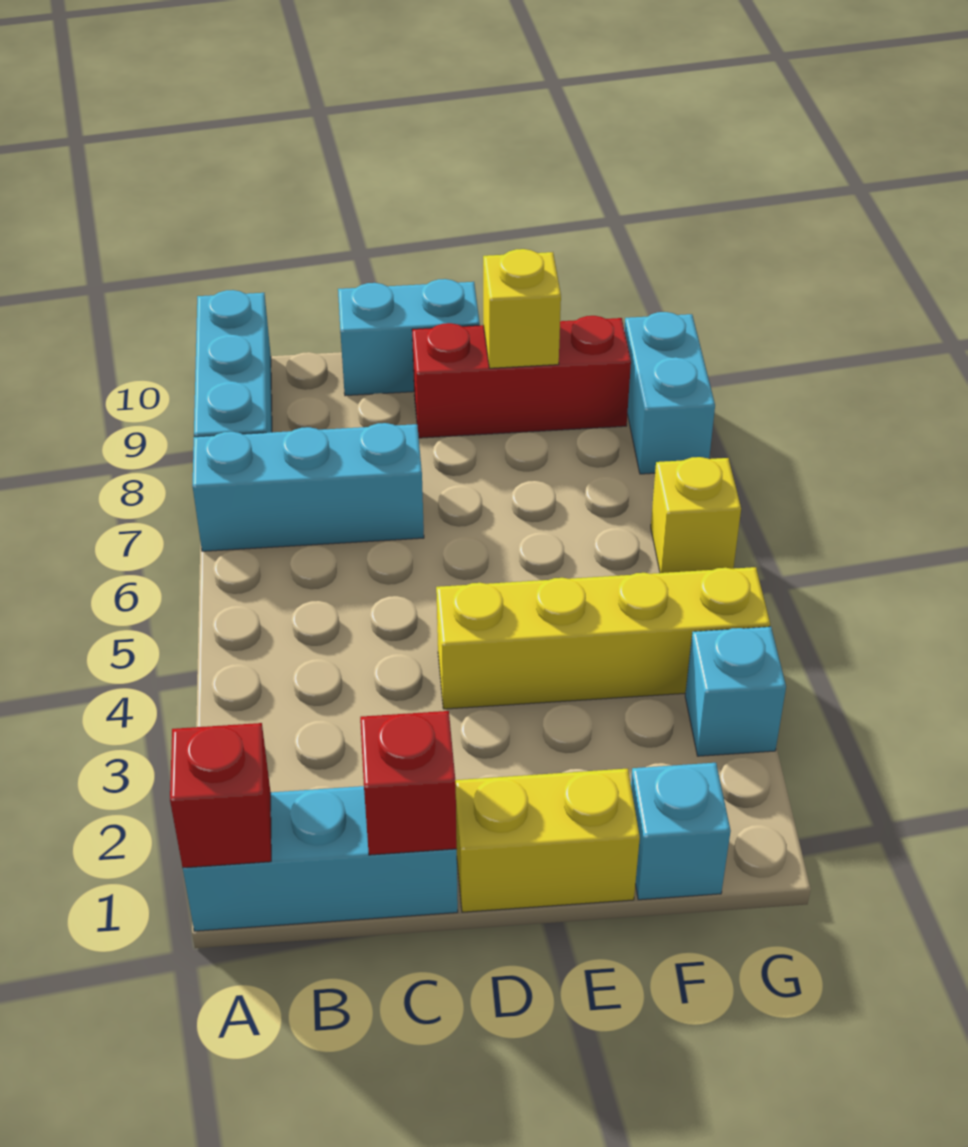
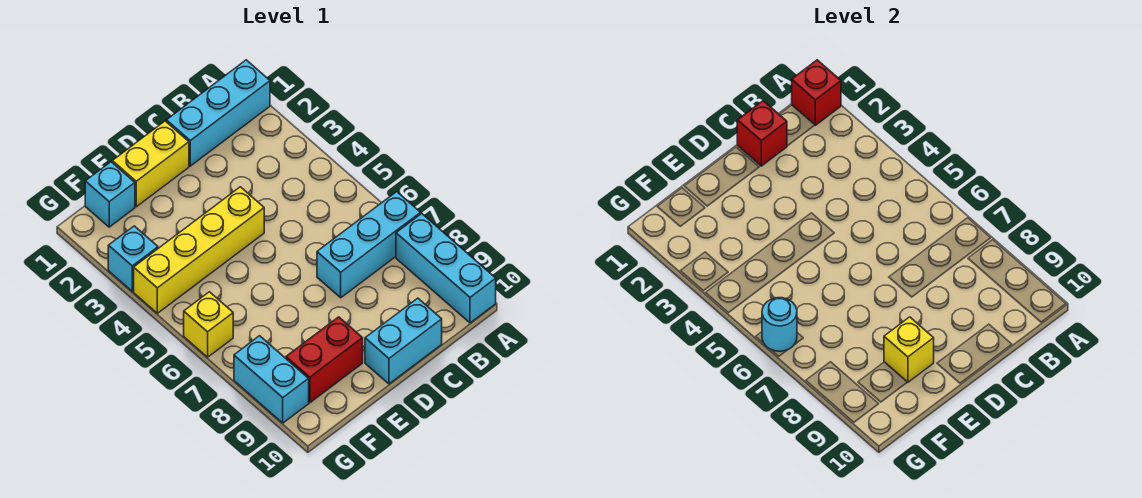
red 1x3 brick [412,316,631,438] -> red 1x2 brick [286,317,363,403]
none -> cyan 1x1 round brick [762,298,797,351]

